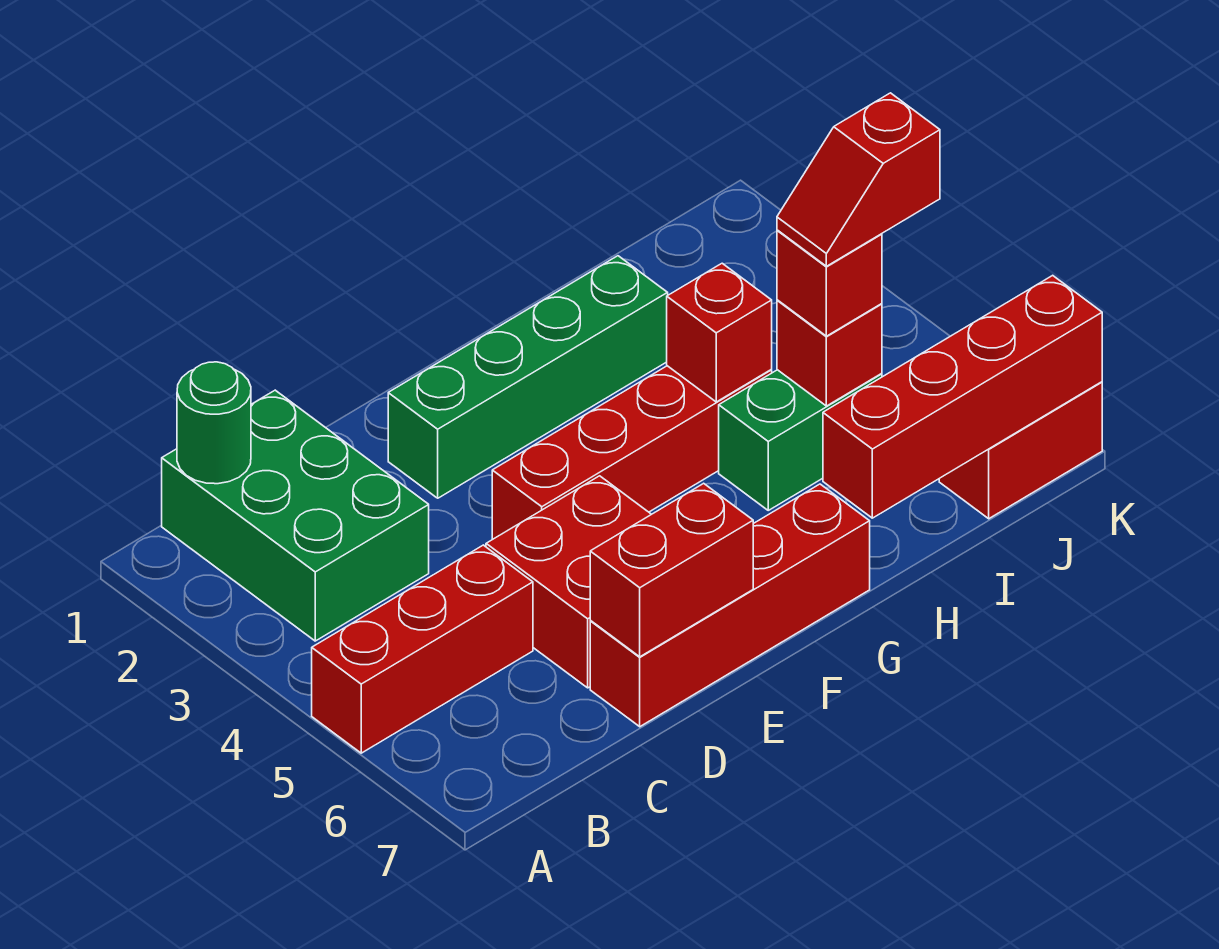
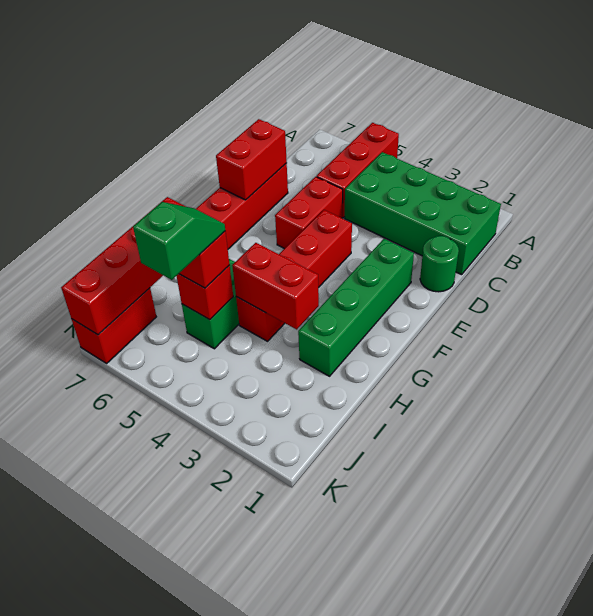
green 2x3 brick [162,390,429,641] -> green 2x4 brick [345,152,501,275]
green 1x1 round brick [177,362,251,484] -> green 1x1 round brick moved to [420,236,459,292]
red 2x2 brick [486,476,651,688] -> red 1x2 brick [275,177,343,249]
red 1x1 brick [667,263,772,402] -> red 1x2 brick [232,243,319,329]
red 1x2 slope [777,93,940,266] -> green 1x2 slope [133,202,225,280]

